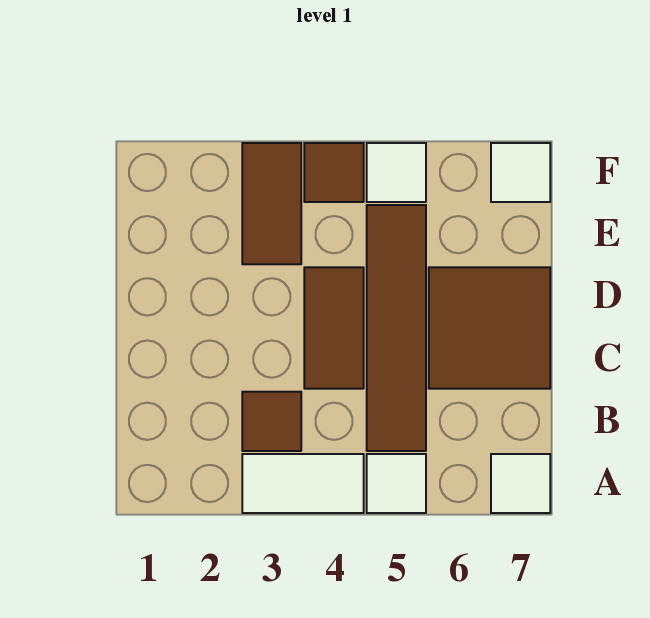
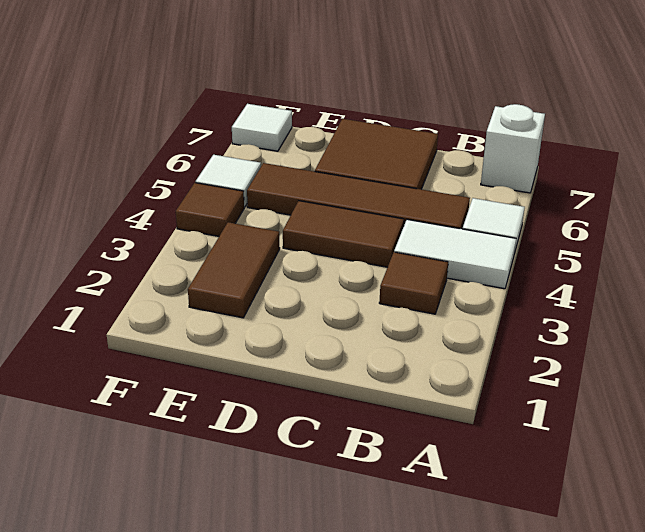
white 1x2 tile [242,454,364,513] -> white 1x2 tile turned to [394,220,516,289]
white 1x1 tile [491,454,550,513] -> white 1x1 brick [481,104,545,193]
brown 1x2 tile [242,143,301,264] -> brown 1x2 tile turned to [188,222,280,318]

